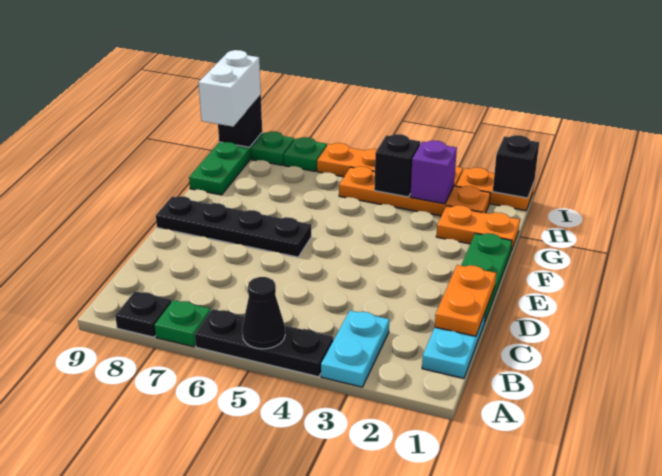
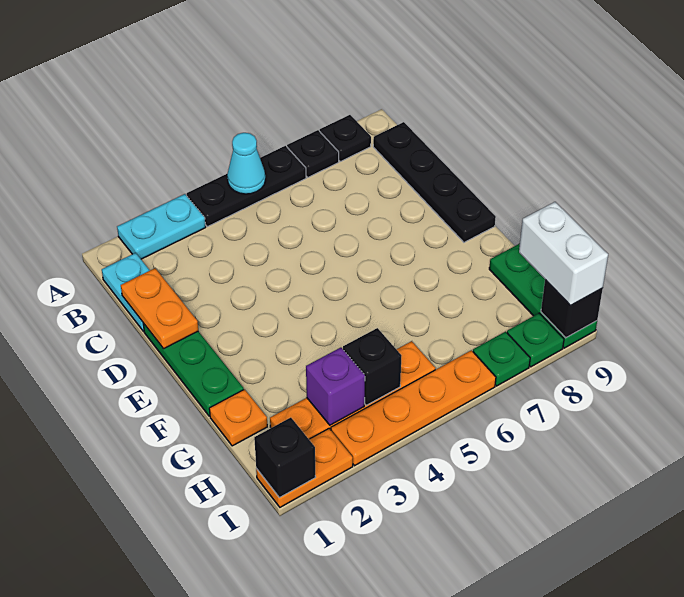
cyan 1x2 plate [321,311,389,387] -> cyan 1x2 plate turned to [117,194,206,259]
black 1x1 cone [242,277,285,349] -> cyan 1x1 cone [227,133,265,194]
green 1x1 plate [155,300,211,347] -> black 1x1 plate [287,130,339,177]
black 1x4 plate [156,196,311,257] -> black 1x4 plate turned to [373,122,496,242]
orange 1x2 plate [436,205,520,250] -> orange 1x1 plate [209,389,267,446]

